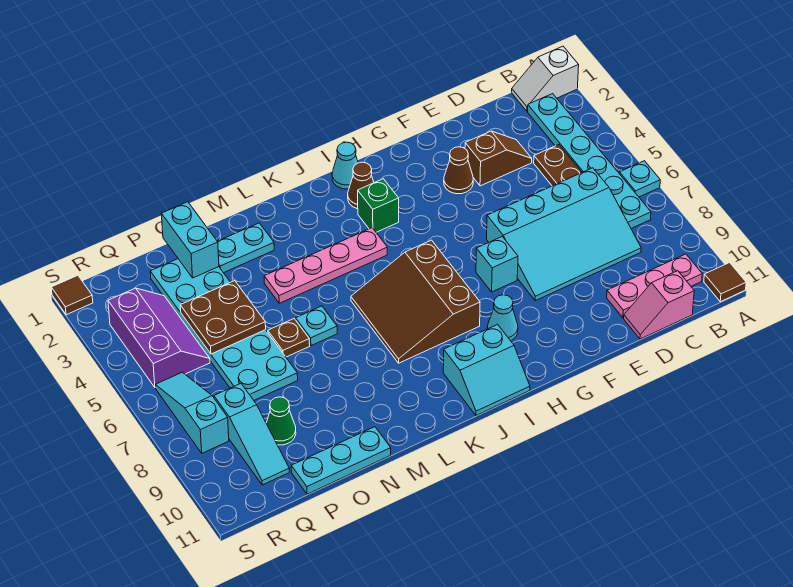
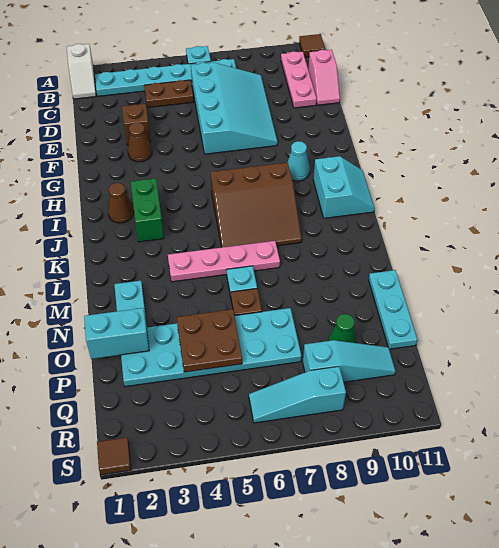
cyan 1x1 brick [476,237,518,292] -> none
cyan 1x1 cone [332,142,358,189] -> none
green 1x1 brick [358,179,399,232] -> green 1x2 brick [131,178,164,242]
pink 1x4 plate [264,228,387,303] -> pink 1x4 plate turned to [168,241,280,282]
purple 2x3 slope [108,288,210,388] -> none

